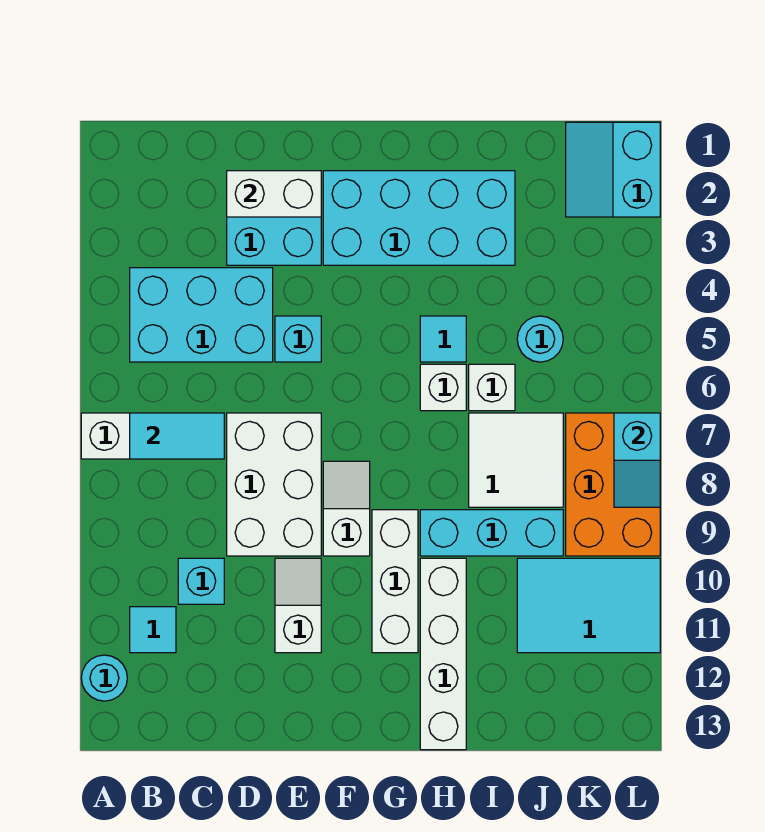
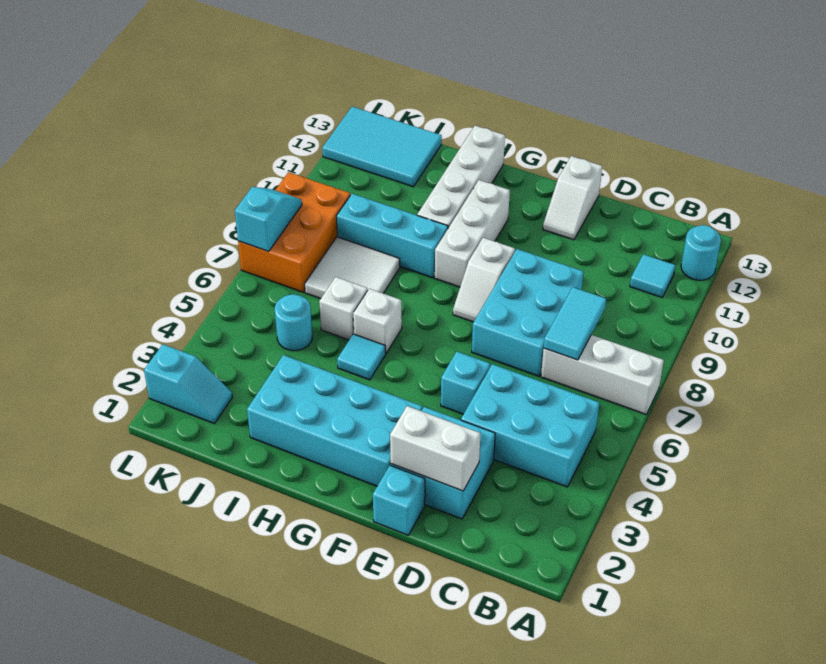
cyan 1x2 tile [130,413,224,459] -> cyan 1x2 tile turned to [544,287,606,360]
cyan 1x1 brick [178,558,224,604] -> cyan 1x1 brick moved to [373,465,425,535]
white 2x3 brick [227,413,321,556] -> cyan 2x3 brick [472,249,584,376]
white 1x2 slope [275,558,321,653] -> white 1x2 slope moved to [543,156,602,240]
cyan 2x3 tile [517,558,660,653] -> cyan 2x3 tile moved to [322,107,442,187]
cyan 2x2 slope [566,122,660,217] -> cyan 1x2 slope [144,344,232,423]

